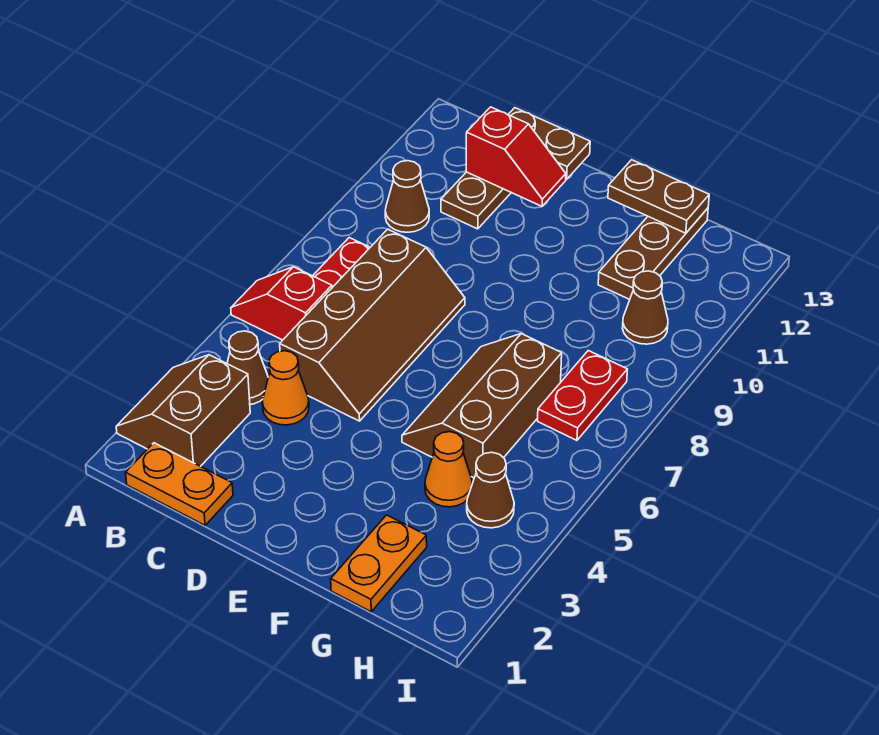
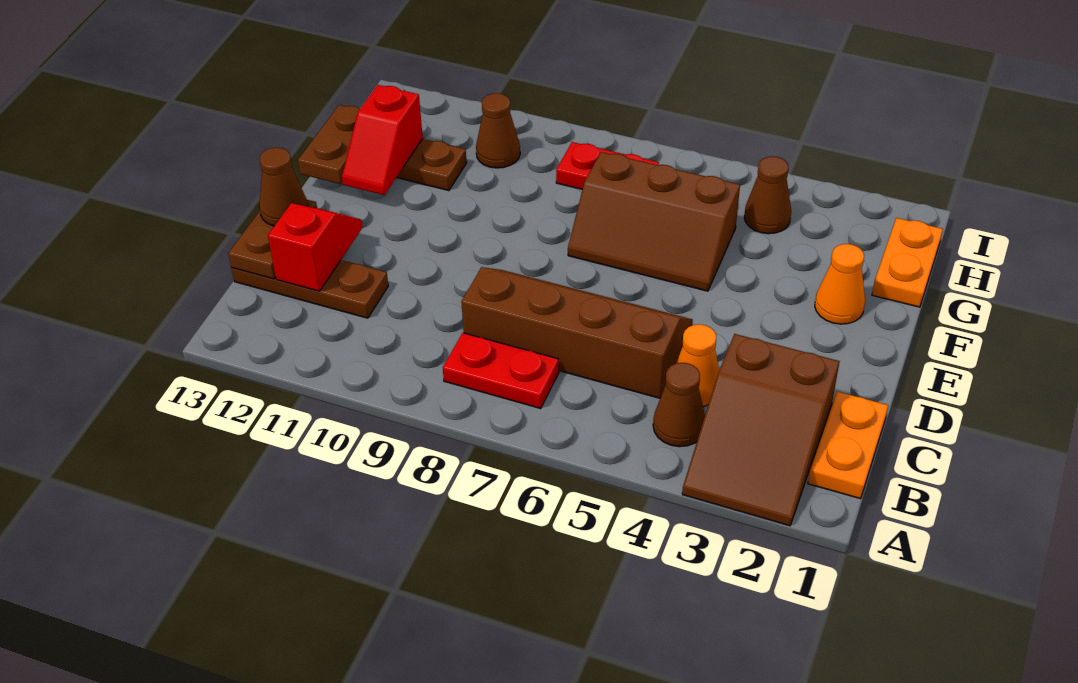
brown 2x2 slope [116,355,250,466] -> brown 2x3 slope [682,334,840,526]
red 1x2 slope [231,267,332,340] -> red 1x2 slope moved to [342,85,423,195]
brown 1x1 cone [385,161,429,232] -> brown 1x1 cone moved to [259,148,308,226]
orange 1x2 plate [331,515,427,612] -> orange 1x2 plate turned to [872,218,943,307]
orange 1x1 cone [425,432,472,507] -> orange 1x1 cone moved to [815,244,865,324]

